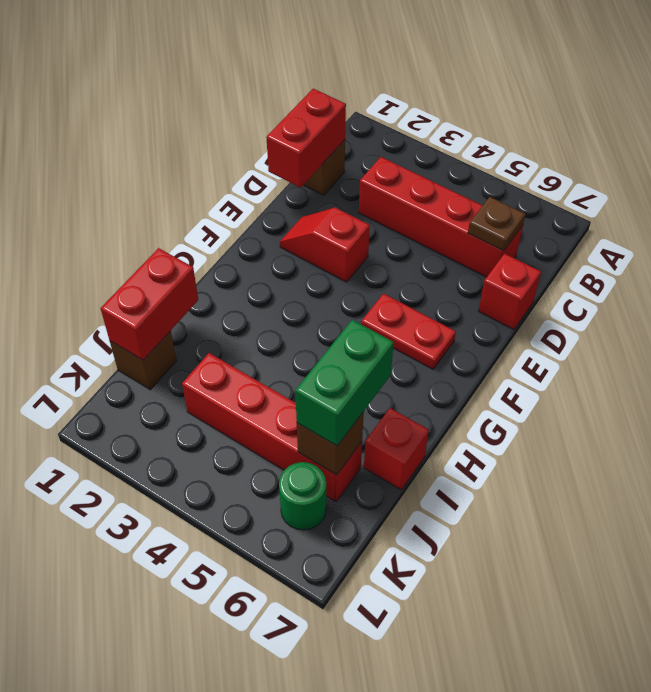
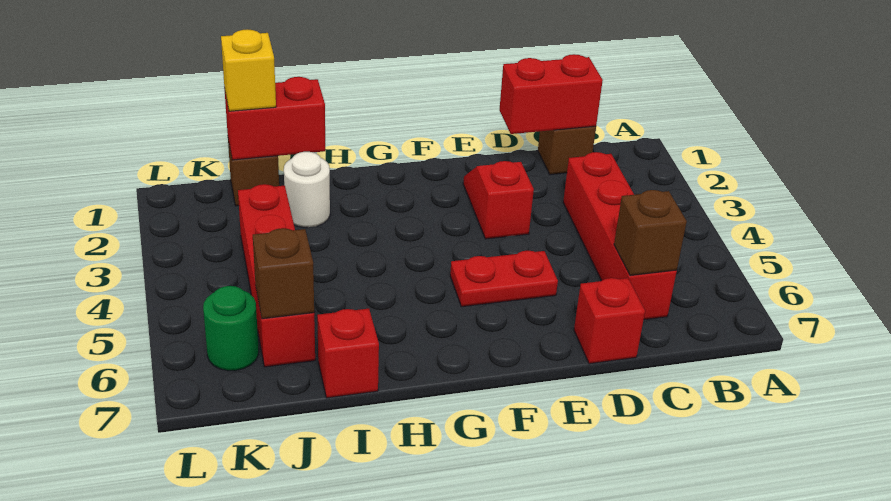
brown 1x1 plate [468,197,525,251] -> brown 1x1 brick [614,190,687,276]
red 1x2 plate [361,294,456,369] -> red 1x2 plate turned to [450,251,558,307]
none -> white 1x1 round brick [284,152,330,227]
green 1x2 brick [295,320,394,446] -> none
none -> yellow 1x1 brick [221,29,276,111]

